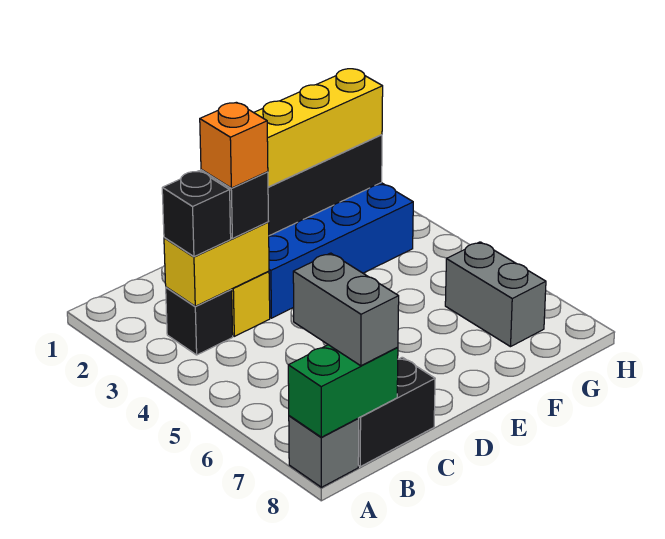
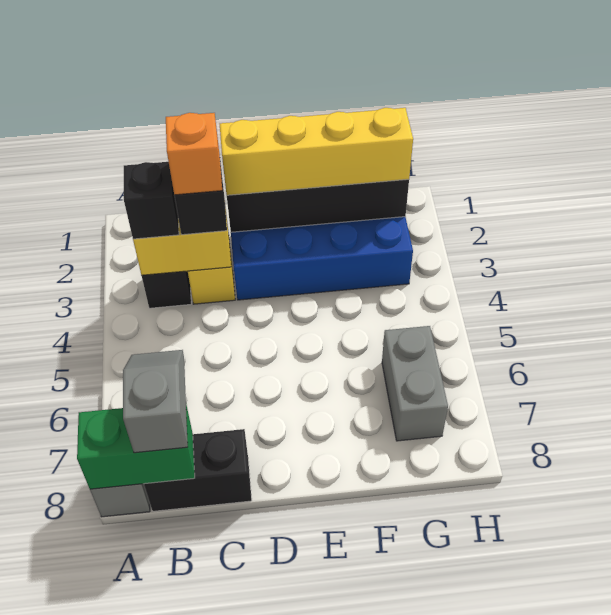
grey 1x2 brick [293,253,399,366] -> grey 1x2 slope [123,350,188,453]

